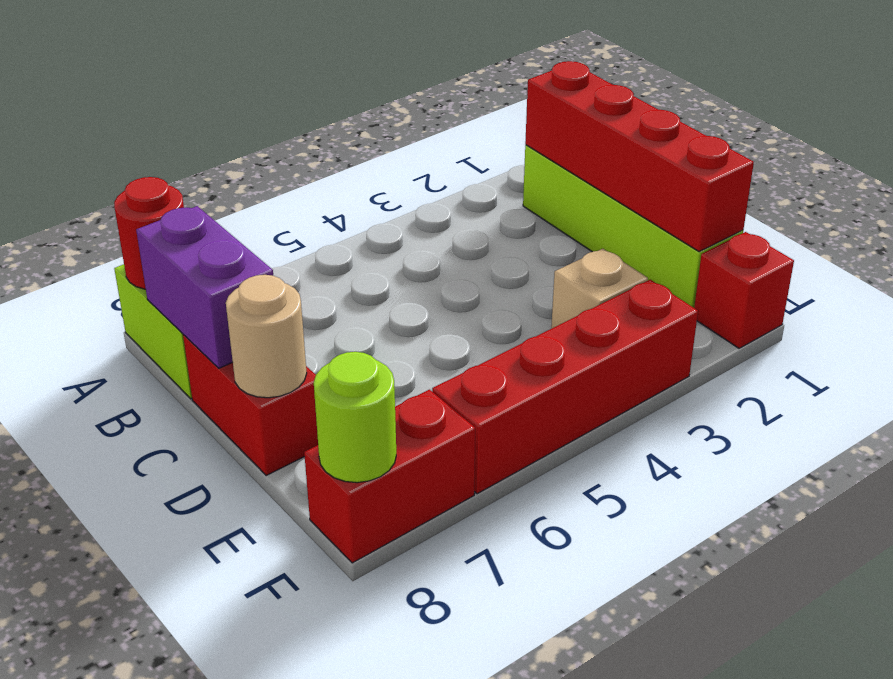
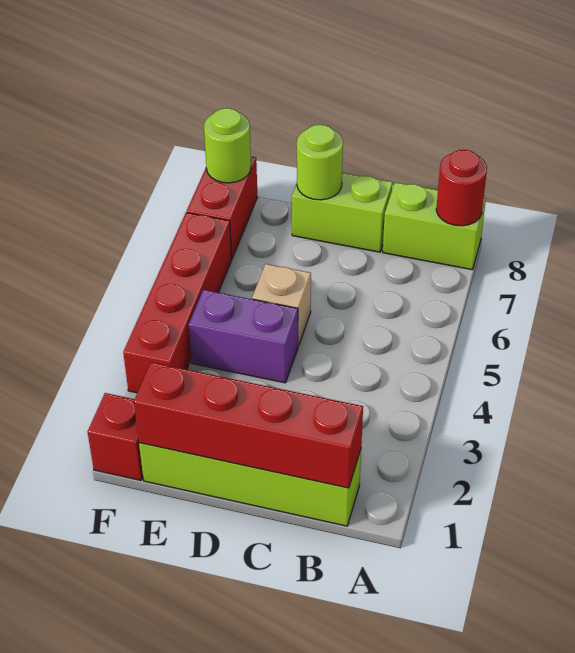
purple 1x2 brick [136,206,273,368] -> purple 1x2 brick moved to [189,290,298,383]
red 1x2 brick [183,335,318,475] -> lime 1x2 brick [292,173,393,252]
tan 1x1 round brick [226,275,307,398] -> lime 1x1 round brick [297,125,343,200]
tan 1x1 brick [551,249,648,329] -> tan 1x1 brick moved to [252,264,311,346]

